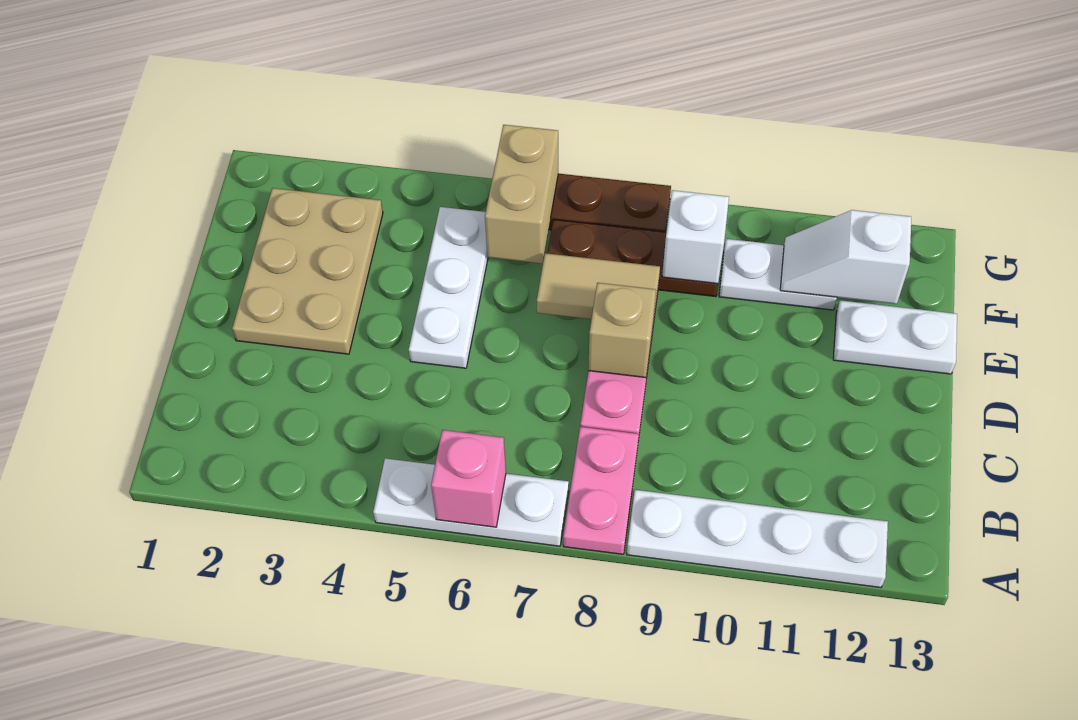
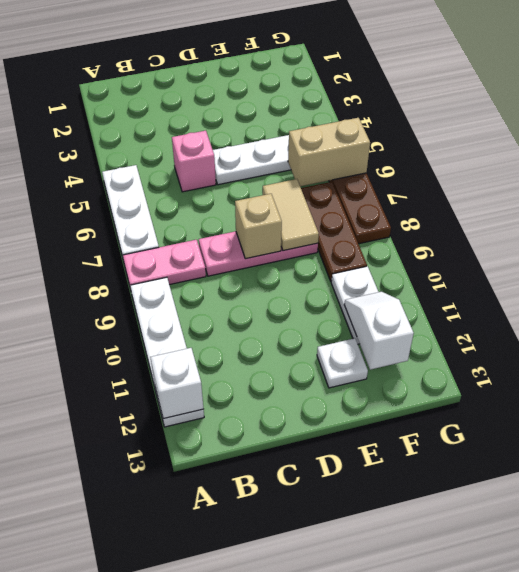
pink 1x1 brick [431,430,506,527] -> pink 1x1 brick moved to [172,131,216,192]
tan 2x3 plate [232,188,383,354] -> none
white 1x2 plate [833,300,957,374] -> white 1x1 plate [317,338,368,388]
white 1x1 brick [662,190,729,284] -> white 1x1 brick moved to [150,348,203,419]

